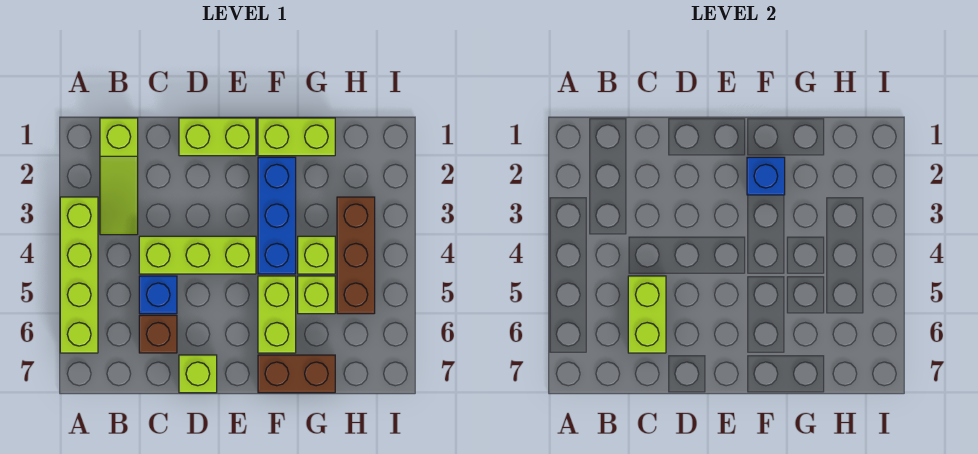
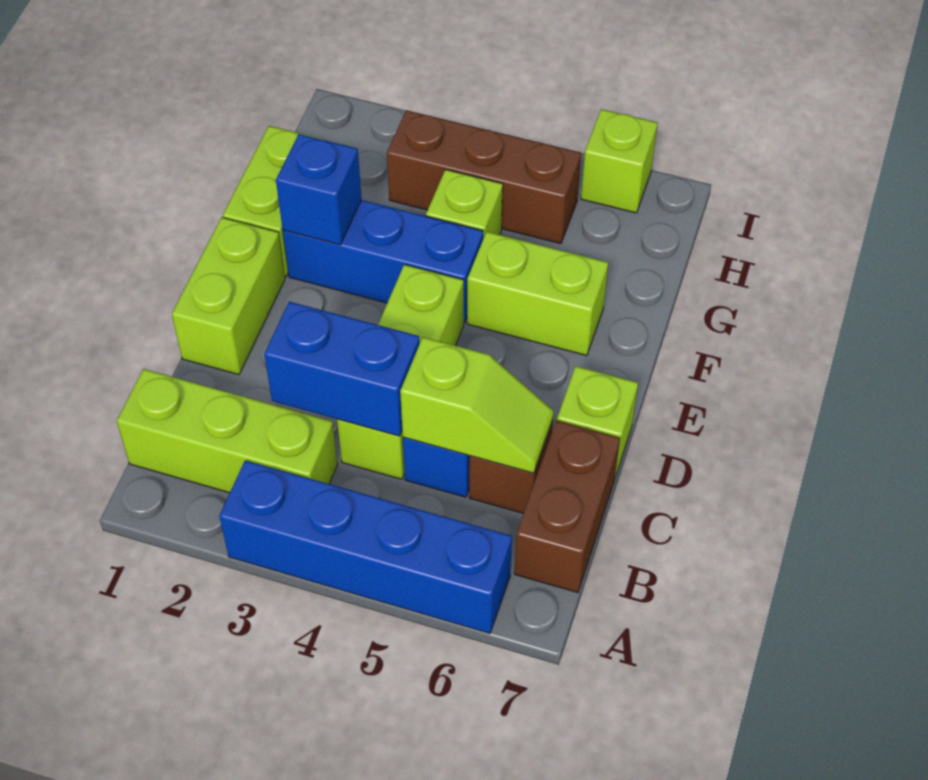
lime 1x4 brick [60,197,98,353] -> blue 1x4 brick [219,460,512,634]
lime 1x3 slope [100,118,138,235] -> lime 1x3 brick [117,369,338,493]
none -> blue 1x2 brick [264,302,420,436]
lime 1x2 brick [628,276,666,353] -> lime 1x2 slope [400,337,554,473]
brown 1x2 brick [258,355,335,393] -> brown 1x2 brick moved to [514,421,620,593]
lime 1x1 brick [298,276,335,314] -> lime 1x1 brick moved to [581,109,658,213]

